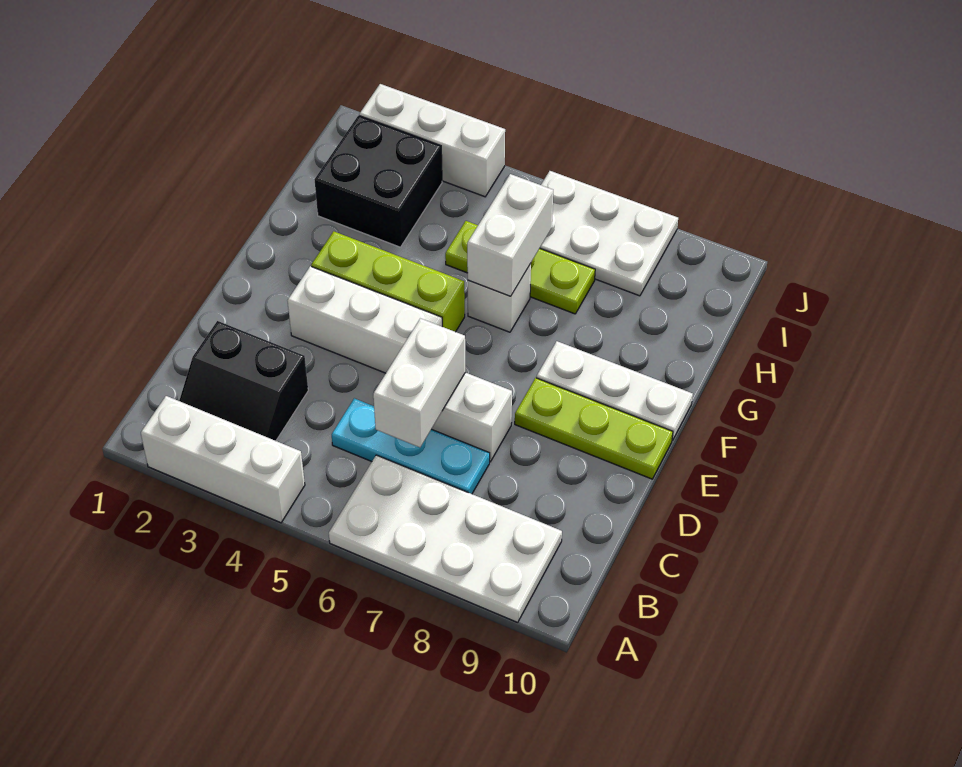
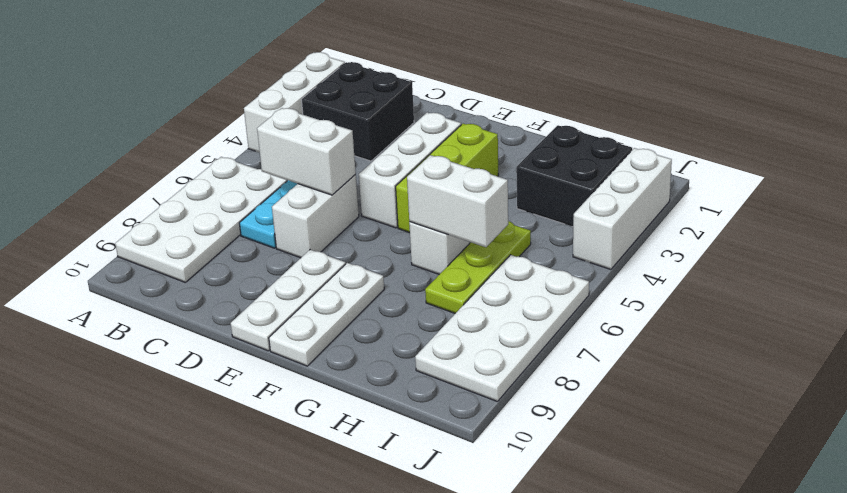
black 2x2 slope [179,321,308,441] -> black 2x2 brick [301,62,414,161]
lime 1x3 plate [515,378,673,479] -> white 1x3 plate [231,250,346,351]
white 2x3 plate [540,171,678,296] -> white 2x4 plate [415,255,589,402]

